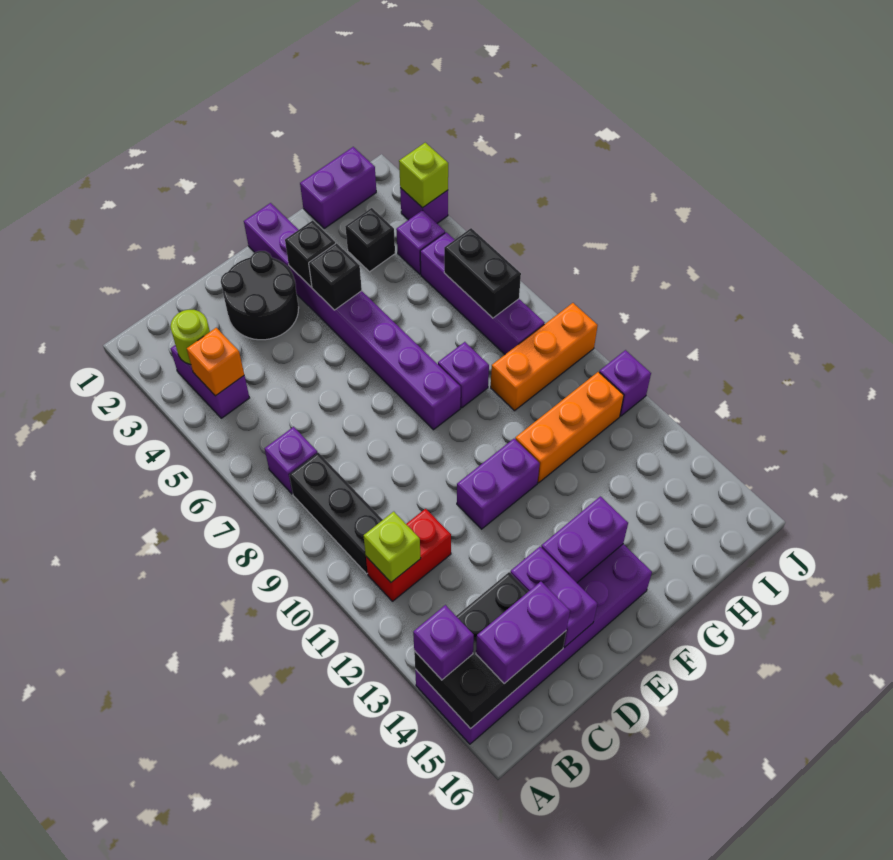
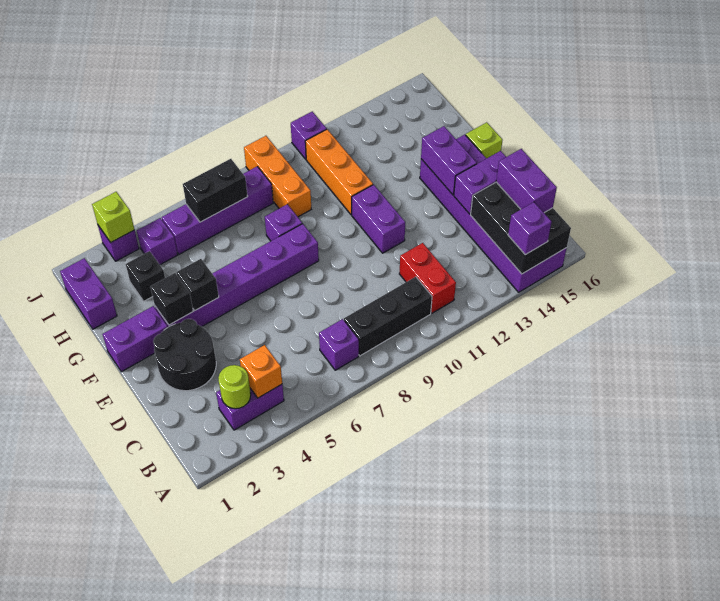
lime 1x1 brick [364,512,421,582] -> lime 1x1 brick moved to [466,122,502,158]

